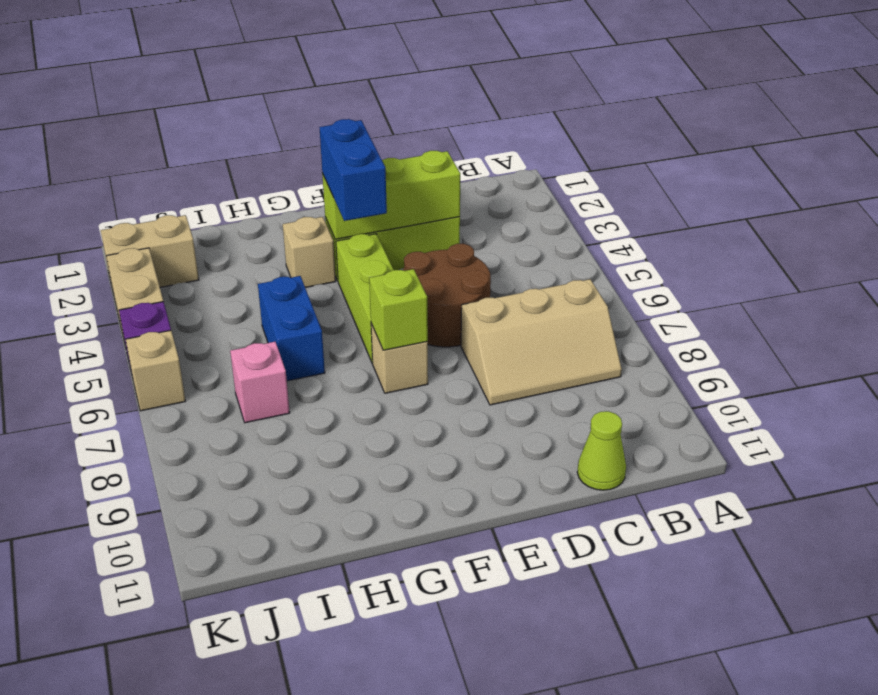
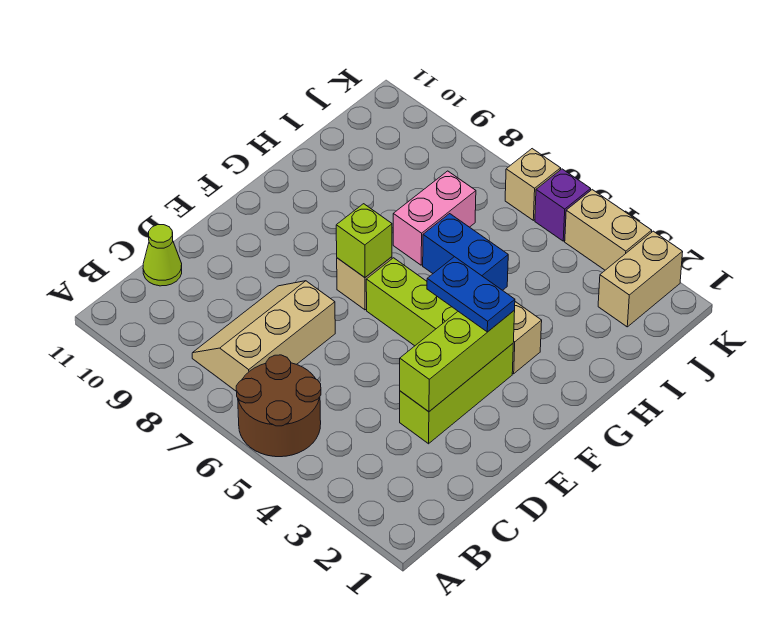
brown 2x2 round brick [403,244,491,347] -> brown 2x2 round brick moved to [236,355,321,457]
blue 1x2 brick [320,119,387,221] -> blue 1x2 plate [427,257,515,332]
pink 1x1 brick [230,342,290,423] -> pink 1x2 brick [393,171,476,265]

